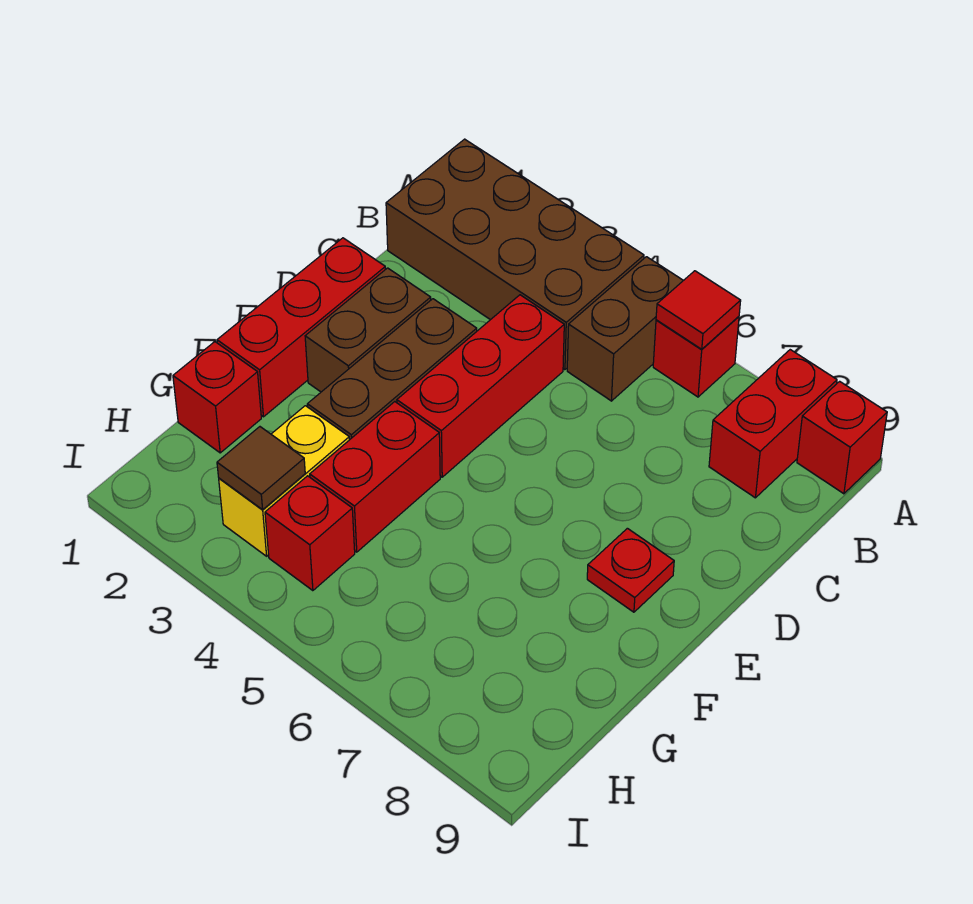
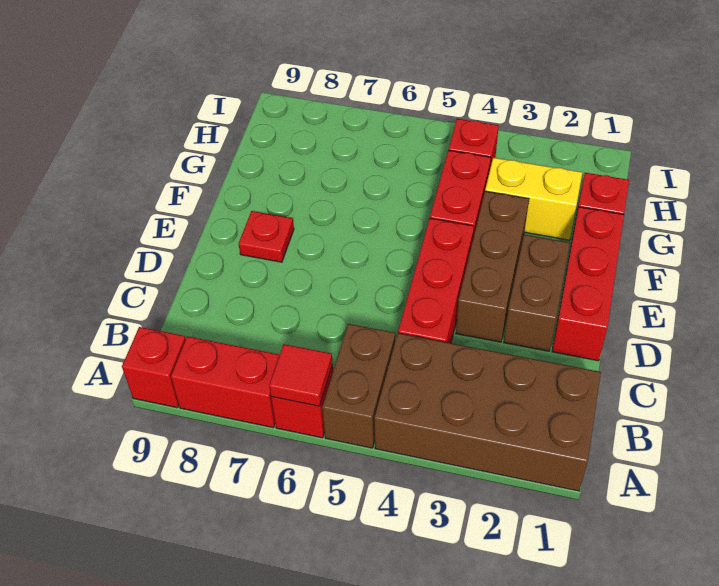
red 1x2 brick [709,350,837,498] -> red 1x2 brick turned to [171,336,280,428]
yellow 1x2 brick [219,406,349,556] -> yellow 1x2 brick turned to [485,158,582,240]
brown 1x1 tile [217,427,305,510] -> none

